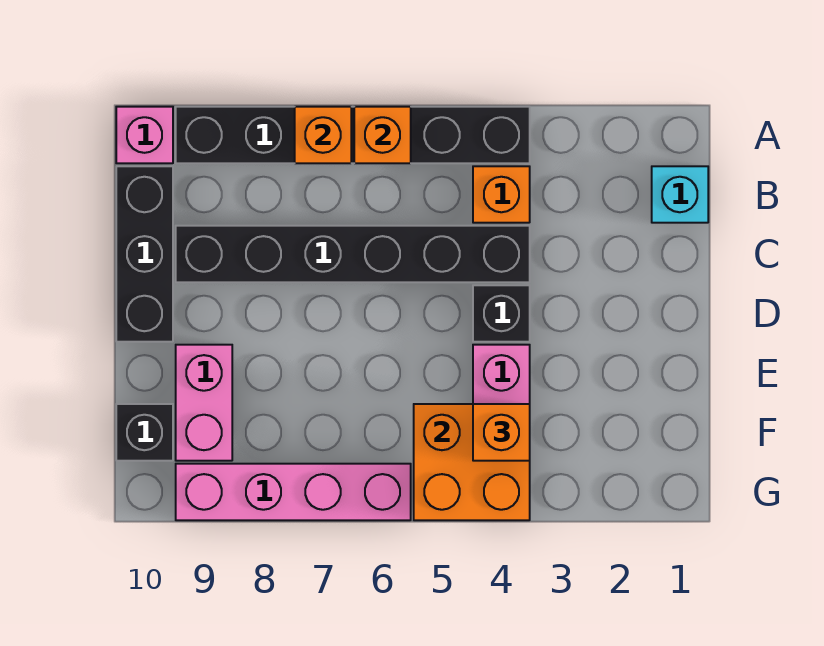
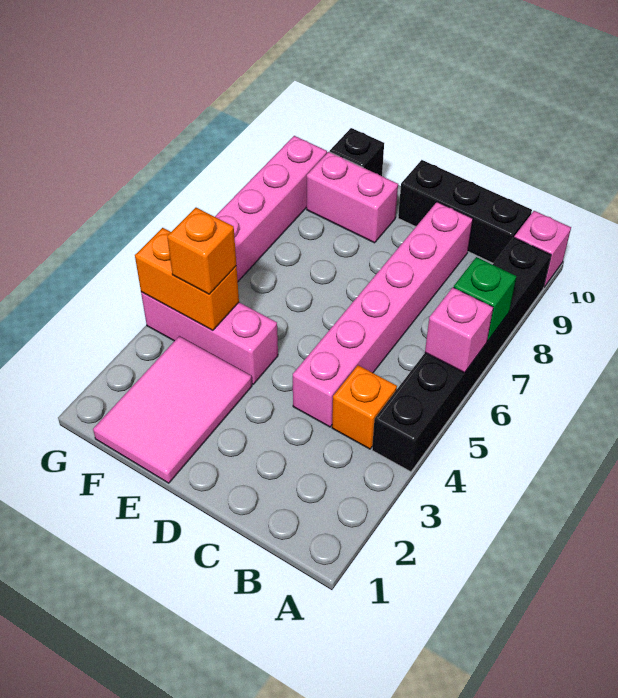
orange 1x1 brick [354,107,411,163] -> pink 1x1 brick [425,287,493,373]
orange 1x1 brick [295,107,351,163] -> green 1x1 brick [454,257,516,341]
cyan 1x1 brick [652,166,708,223] -> none
black 1x6 brick [176,226,530,282] -> pink 1x6 brick [293,202,473,427]
black 1x1 brick [473,285,530,342] -> none
none -> pink 2x3 tile [93,336,252,483]
orange 2x2 brick [414,404,530,520] -> orange 1x2 brick [135,228,239,331]

